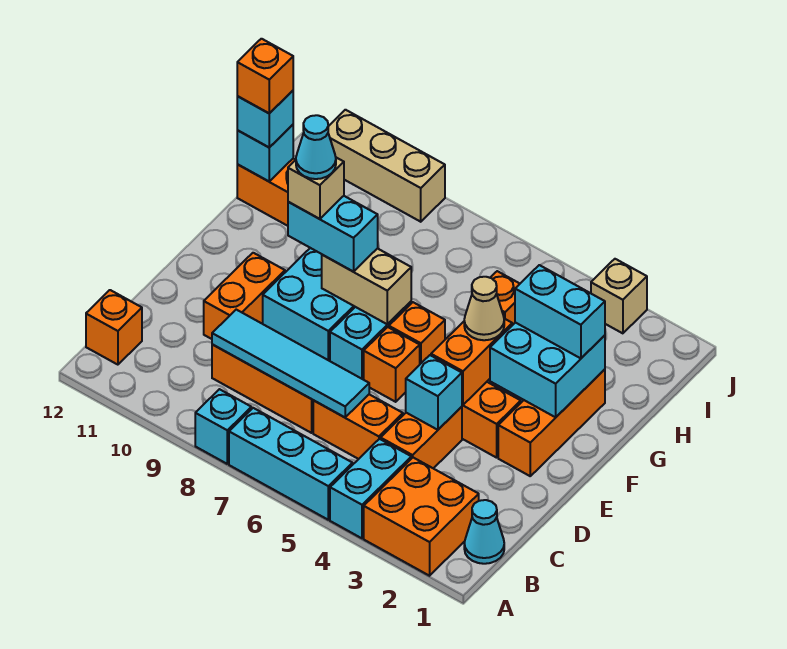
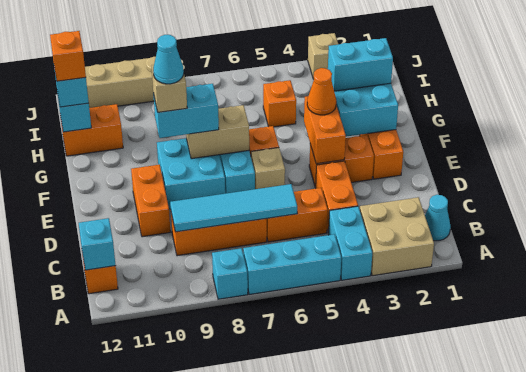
orange 2x2 brick [364,458,479,576] -> tan 2x2 brick [360,197,434,276]
cyan 1x1 brick [406,355,462,430] -> cyan 1x1 brick moved to [79,218,116,270]
orange 1x1 brick [364,327,420,402] -> tan 1x1 brick [251,148,285,189]
tan 1x1 cone [464,277,504,340] -> orange 1x1 cone [307,68,336,115]

